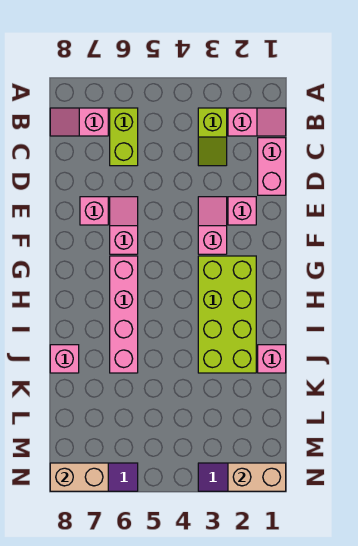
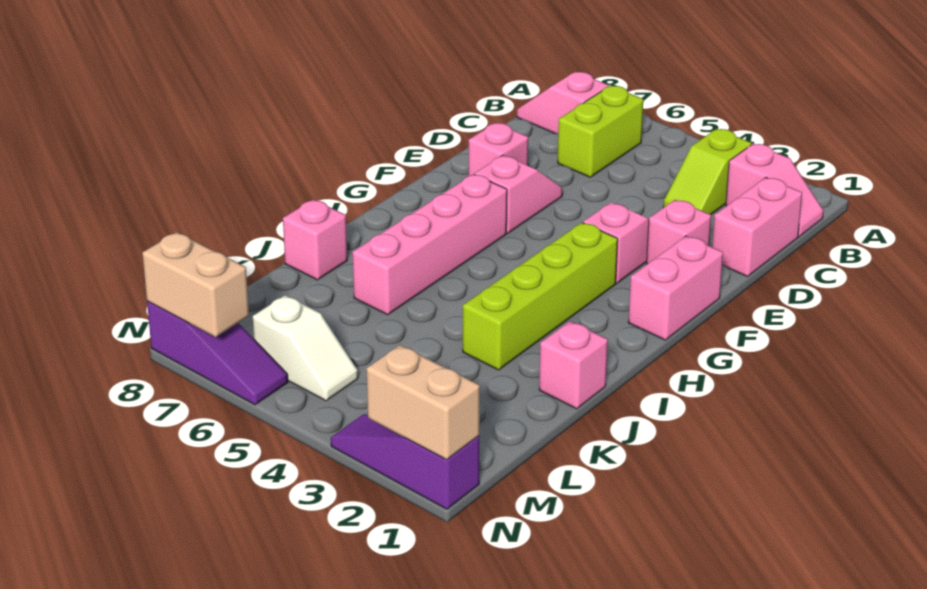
none -> pink 1x2 brick [628,236,723,340]
lime 2x4 brick [198,256,256,373] -> lime 1x4 brick [463,223,618,370]
none -> white 1x2 slope [253,295,358,401]

